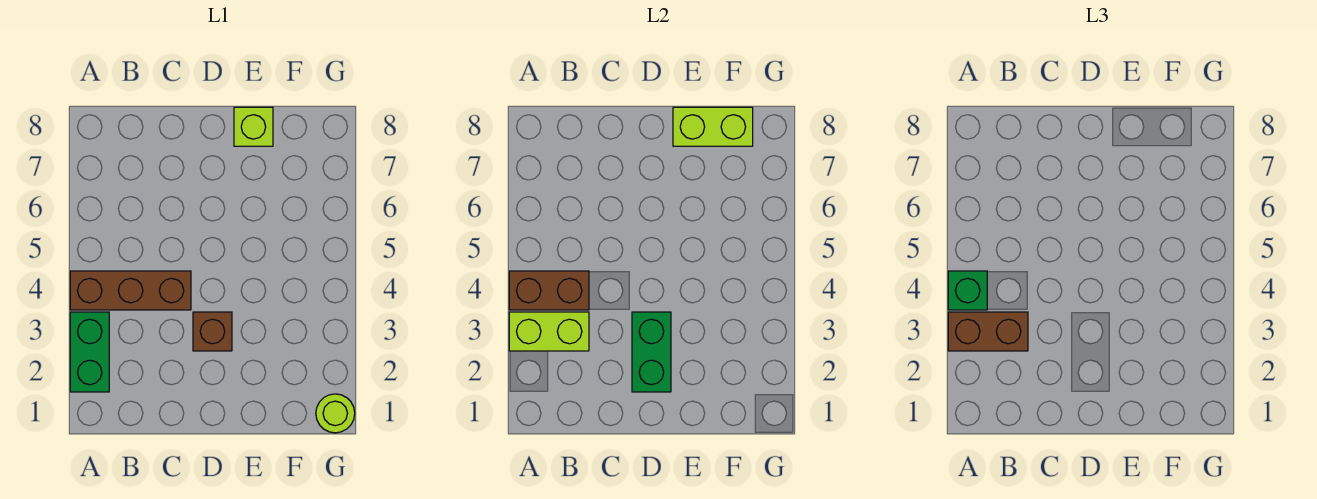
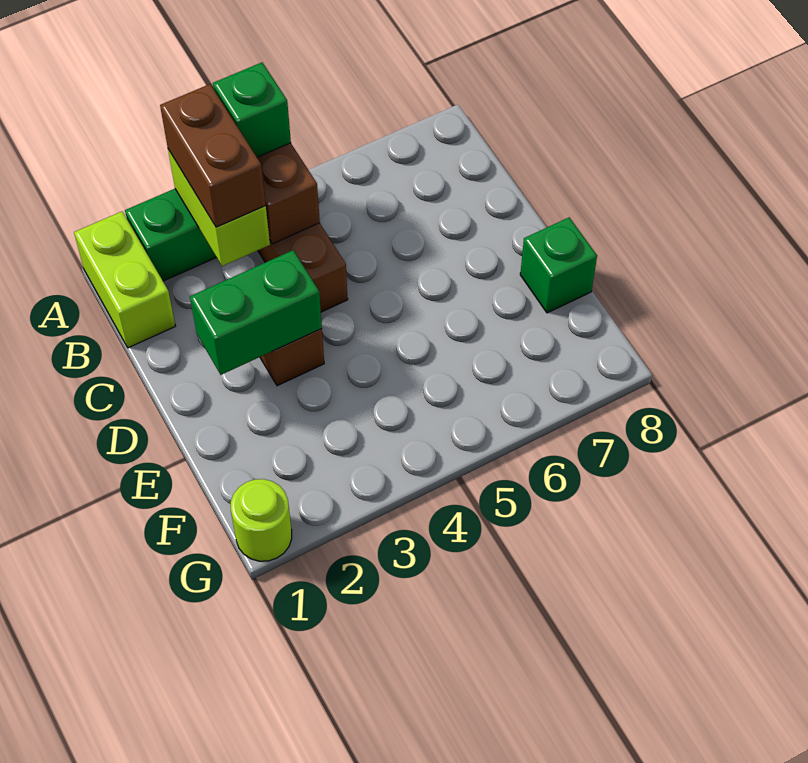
lime 1x1 brick [234,107,273,146] -> green 1x1 brick [520,217,597,313]
lime 1x2 brick [673,107,753,146] -> lime 1x2 brick moved to [74,212,175,348]

